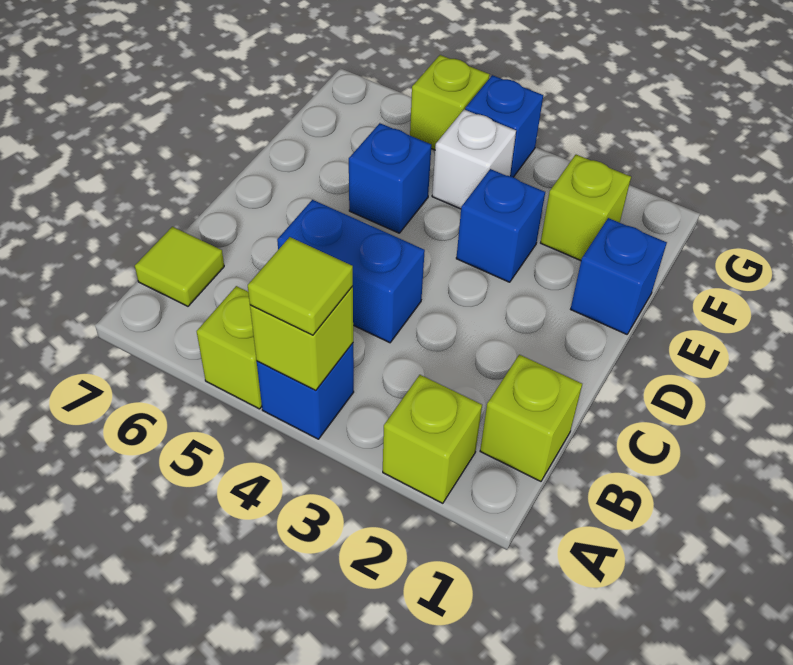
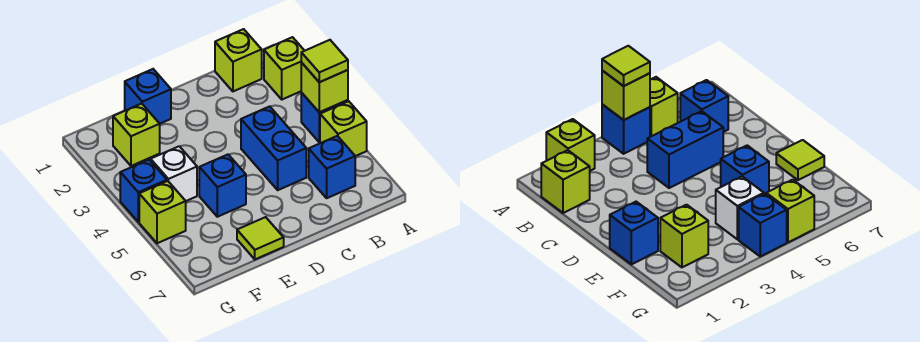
lime 1x1 tile [135,227,224,306] -> lime 1x1 tile moved to [237,217,284,259]
blue 1x1 brick [456,169,545,282] -> blue 1x1 brick moved to [309,136,355,198]

